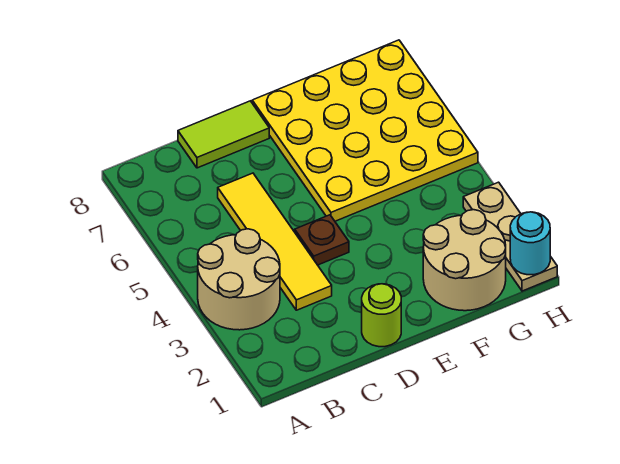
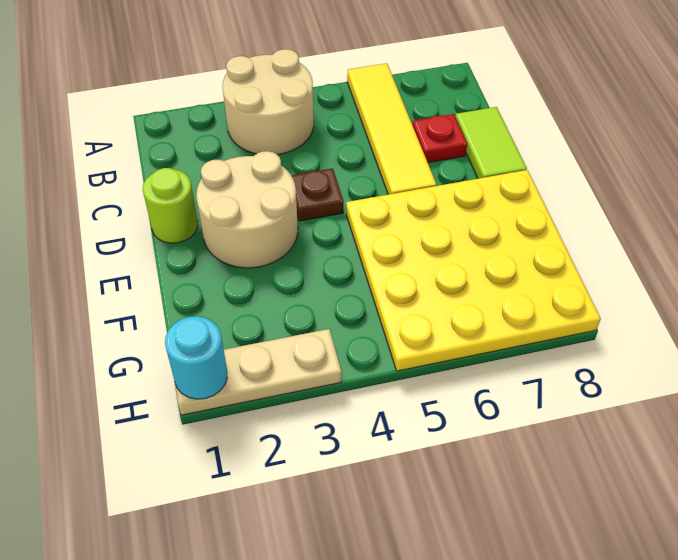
yellow 1x4 tile [218,173,332,310] -> yellow 1x4 tile turned to [347,63,436,195]
none -> red 1x1 plate [413,114,467,163]
tan 2x2 round brick [423,210,506,311] -> tan 2x2 round brick moved to [196,151,298,268]

